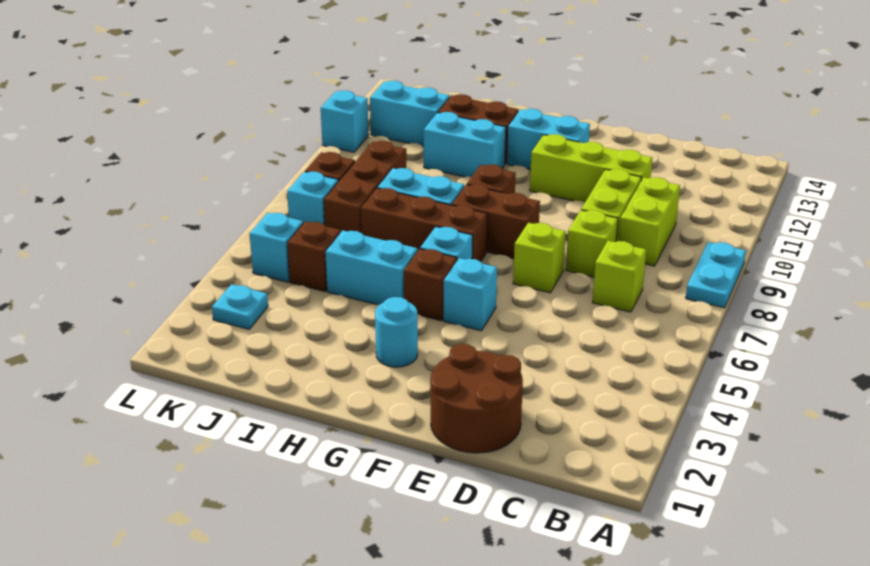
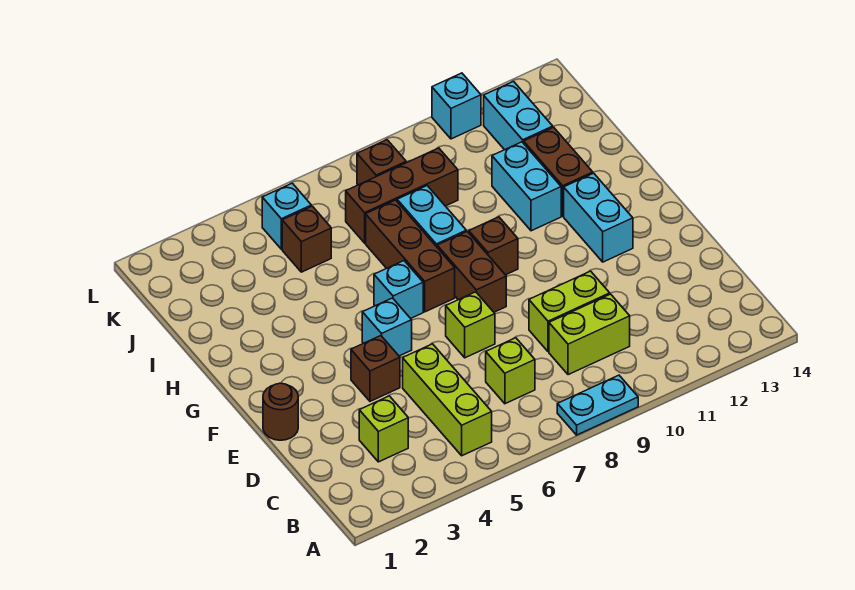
brown 2x2 round brick [430,344,523,453] -> brown 1x1 round brick [263,383,298,440]
lime 1x1 brick [566,210,618,277] -> lime 1x1 brick moved to [359,396,408,462]
lime 1x3 brick [530,134,652,202] -> lime 1x3 brick moved to [403,344,492,456]
cyan 1x1 round brick [375,297,418,367] -> none
brown 1x1 brick [404,249,457,321] -> brown 1x1 brick moved to [351,336,400,401]
cyan 1x2 brick [325,230,418,305] -> none
cyan 1x1 plate [212,284,268,329] -> none
cyan 1x1 brick [287,172,338,225] -> none

